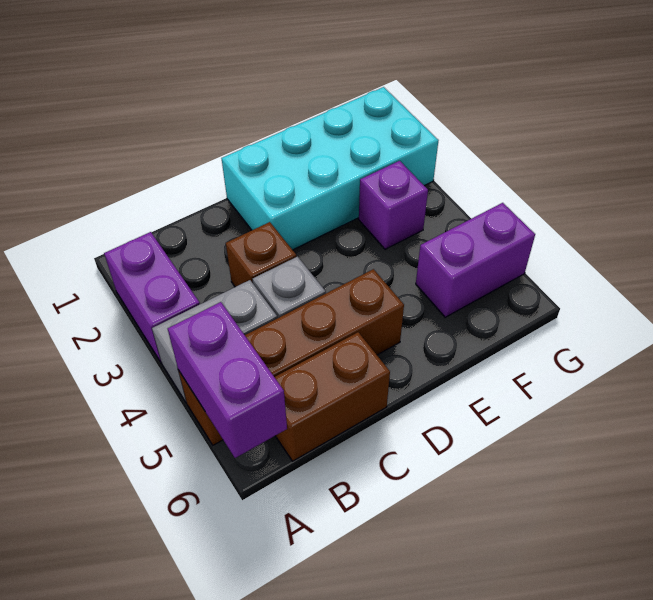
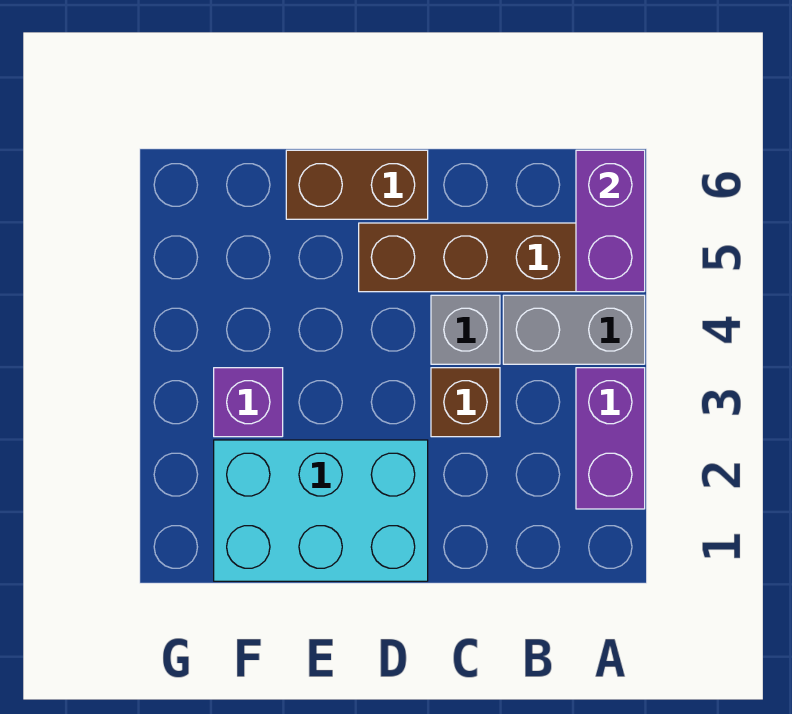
brown 1x2 brick [275,332,390,461] -> brown 1x2 brick moved to [286,150,428,219]
cyan 2x4 brick [222,87,438,250] -> cyan 2x3 brick [214,440,428,581]
purple 1x2 brick [416,203,535,317] -> none

